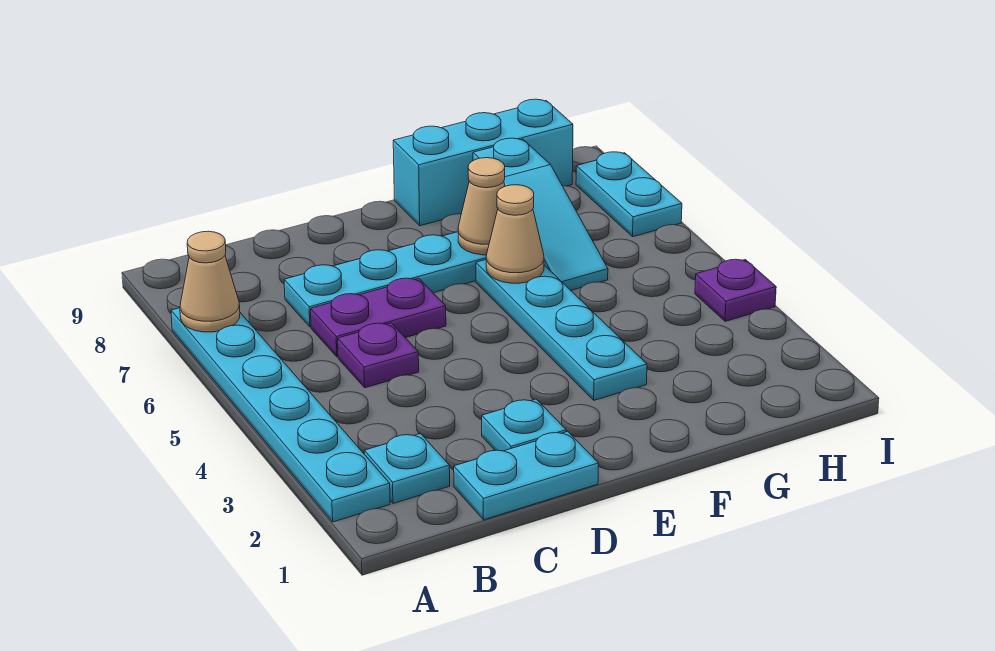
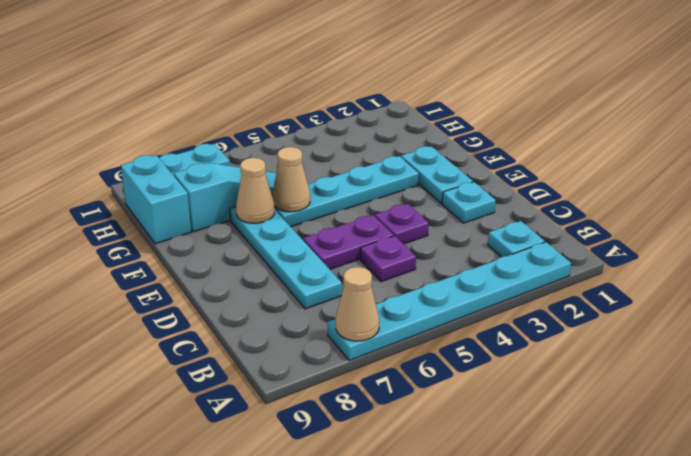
cyan 1x2 plate [454,431,599,520] -> cyan 1x2 plate moved to [401,146,473,203]
purple 1x2 plate [311,278,446,357] -> purple 1x2 plate turned to [303,215,394,269]
cyan 1x3 brick [393,99,573,226] -> cyan 1x2 brick [121,155,191,244]
purple 1x1 plate [695,259,776,321] -> purple 1x1 plate moved to [375,204,429,244]

